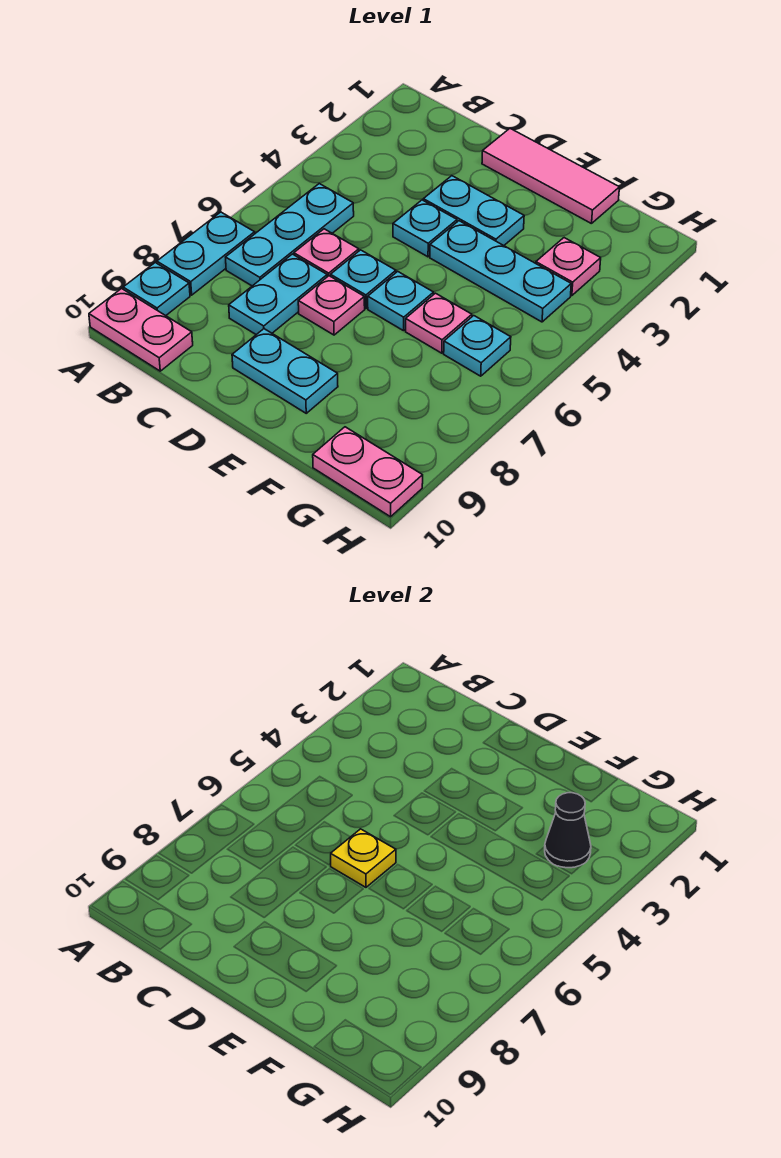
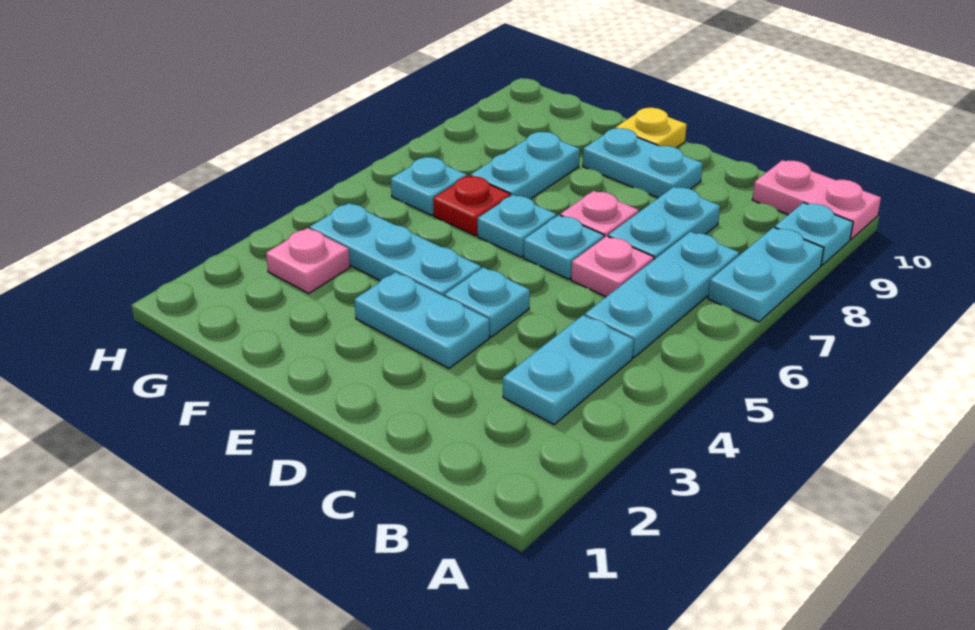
none -> cyan 1x2 plate [503,315,634,425]
pink 1x3 tile [482,129,619,224] -> none
yellow 1x1 plate [330,829,396,887] -> yellow 1x1 plate moved to [616,108,687,148]
pink 1x1 plate [406,293,472,353] -> red 1x1 plate [433,176,511,236]
none -> cyan 1x2 plate [471,132,580,199]
black 1x1 cone [545,793,591,868] -> none
pink 1x2 plate [313,427,423,517] -> none

